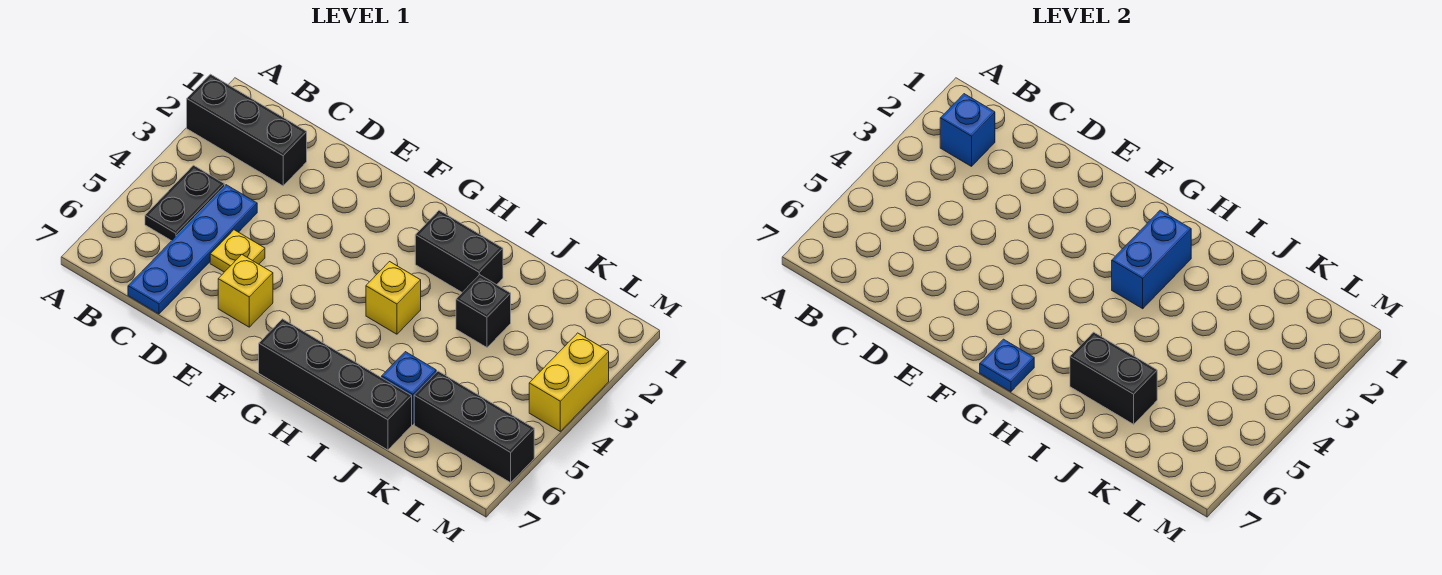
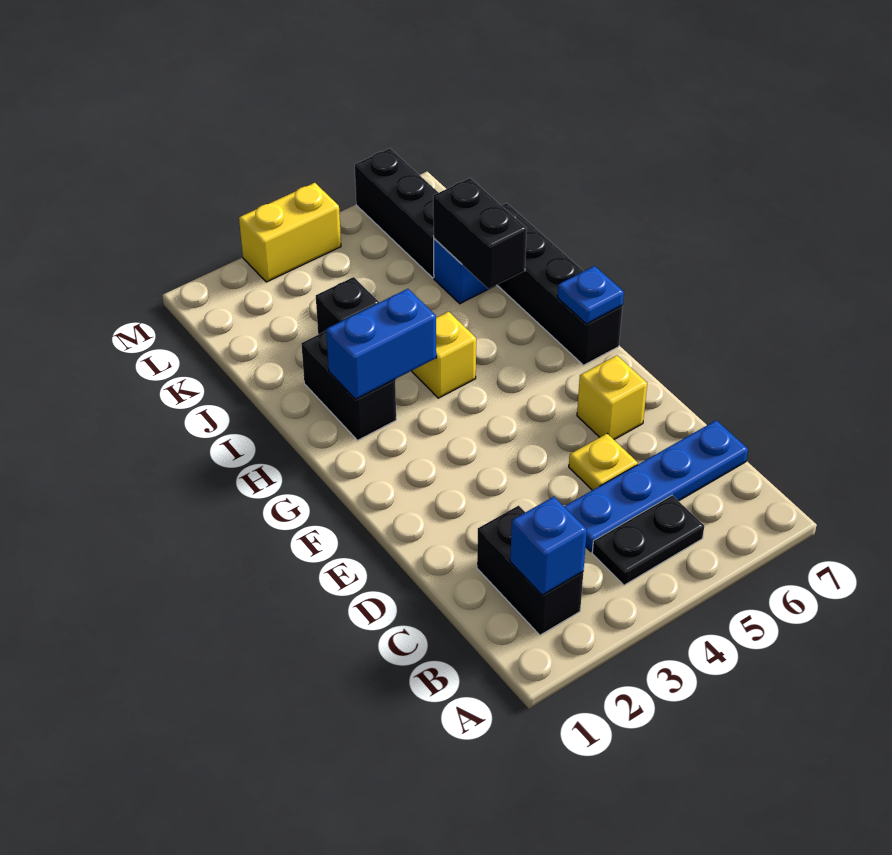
black 1x3 brick [187,74,307,186] -> black 1x2 brick [477,506,583,635]

